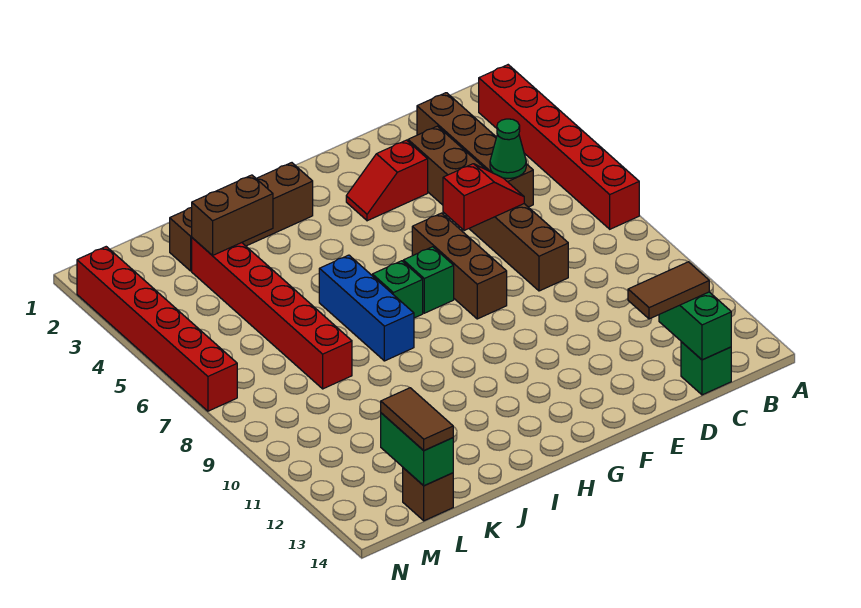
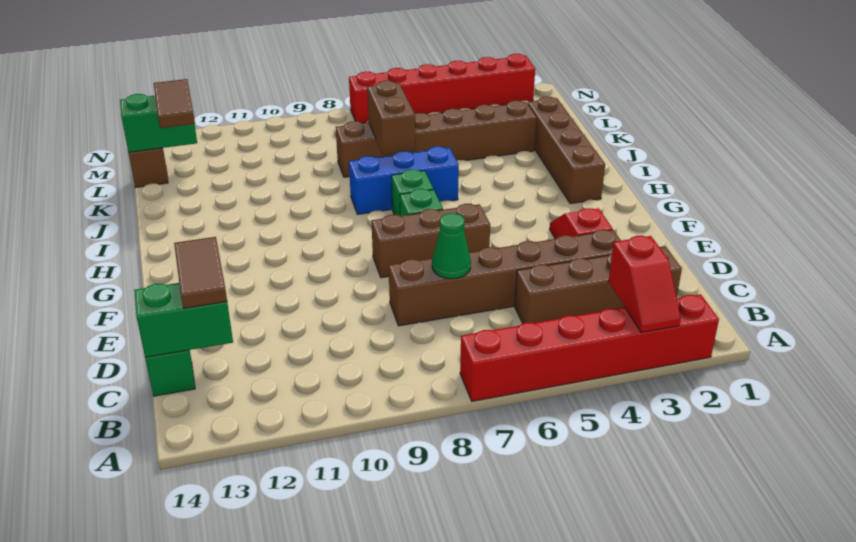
green 1x1 cone [490,119,526,178] -> green 1x1 cone moved to [432,213,471,279]
red 1x2 slope [443,164,524,231] -> red 1x2 slope moved to [609,236,681,333]
brown 1x2 brick [192,175,273,256] -> brown 1x2 brick moved to [367,81,416,155]
red 1x6 brick [192,238,352,389] -> brown 1x6 brick [336,101,536,177]
brown 1x2 tile [381,388,453,451] -> brown 1x2 tile turned to [154,79,195,128]

